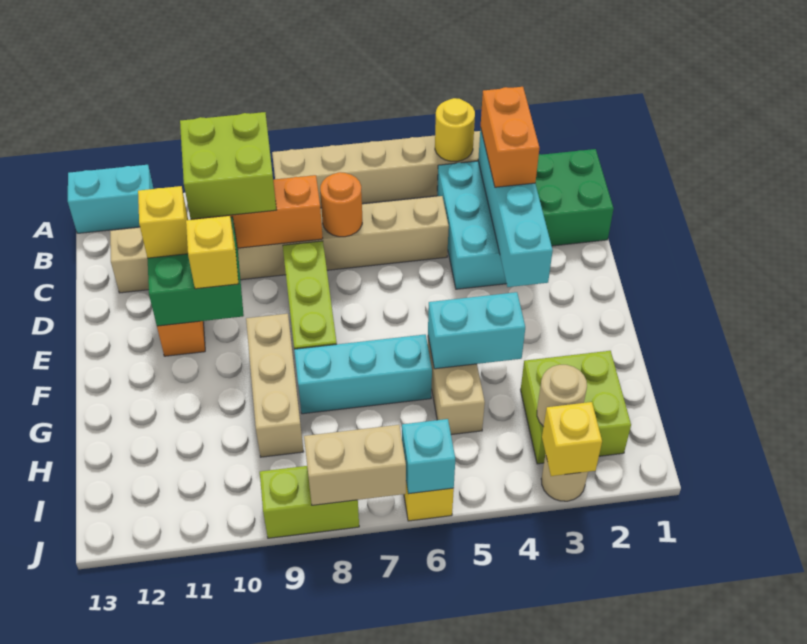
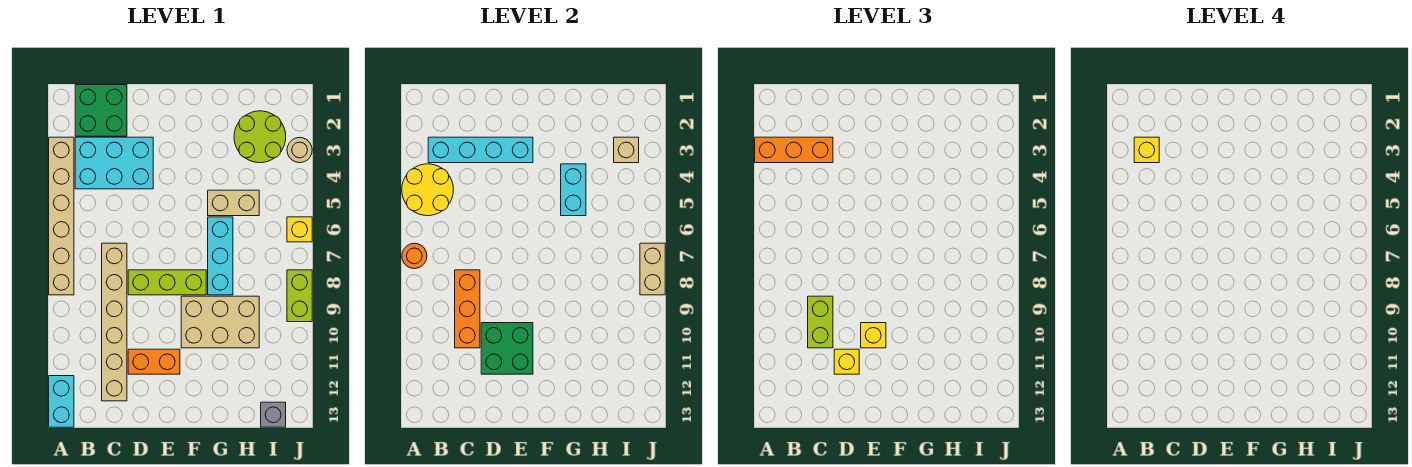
yellow 1x1 round brick [435,98,475,162] -> yellow 2x2 round brick [402,164,453,216]
orange 1x2 brick [481,87,539,187] -> orange 1x3 brick [755,137,833,163]
lime 2x2 brick [180,112,276,219] -> lime 1x2 brick [808,296,833,348]
tan 1x8 brick [110,196,449,293] -> tan 1x6 brick [102,243,127,401]
orange 1x1 round brick [320,172,362,237] -> orange 1x1 round brick moved to [402,243,427,269]
tan 1x3 brick [246,314,303,457] -> tan 2x3 brick [181,296,259,348]
lime 2x2 brick [521,351,631,464] -> lime 2x2 round brick [234,111,286,163]
tan 1x1 round brick [537,365,587,427] -> tan 1x1 brick [614,137,639,163]
none -> grey 1x1 brick [261,402,286,427]
yellow 1x1 brick [542,402,602,476] -> yellow 1x1 brick moved to [1134,137,1159,163]
cyan 1x1 brick [402,419,455,494] -> none

